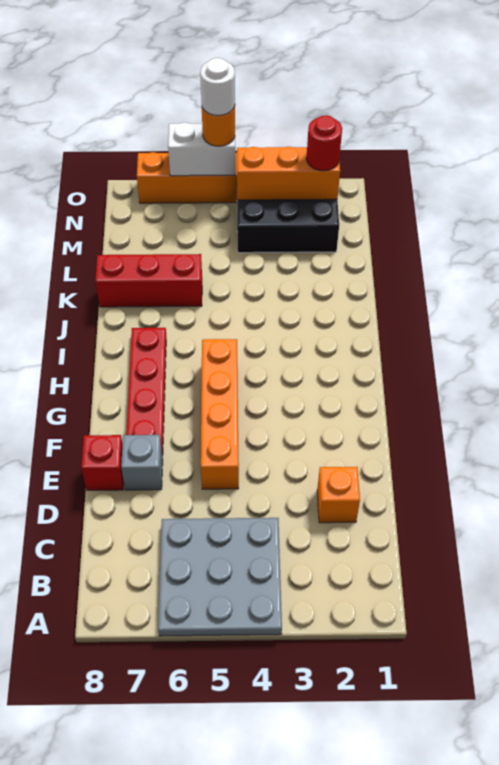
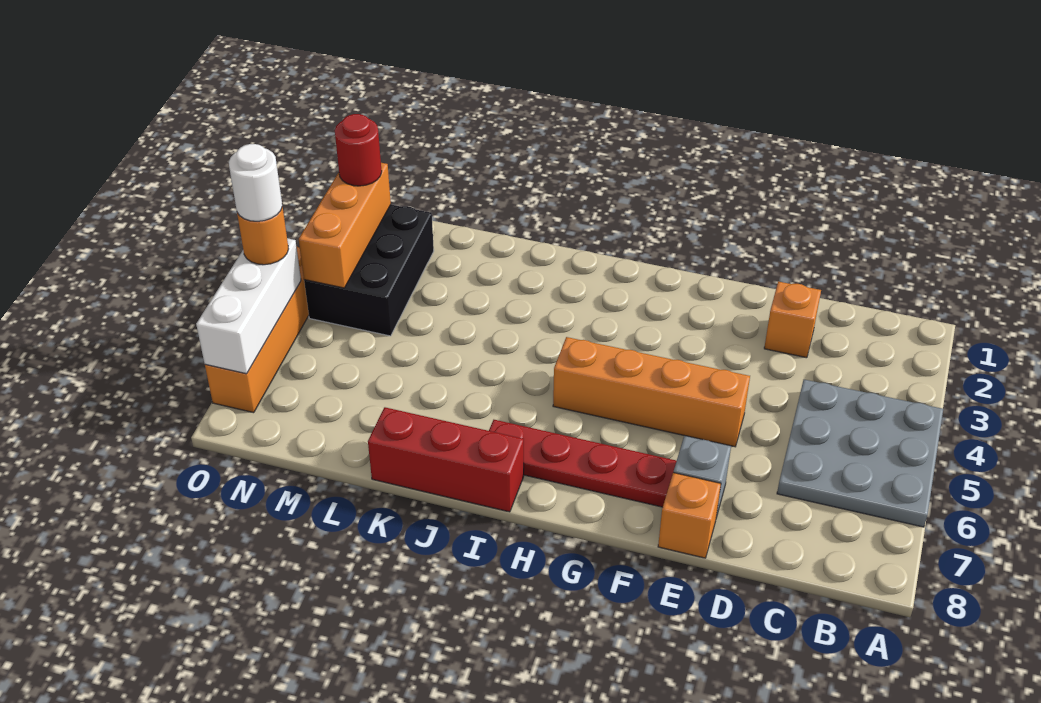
red 1x1 brick [82,435,124,490] -> orange 1x1 brick [658,473,721,558]
red 1x3 brick [95,254,202,307] -> red 1x3 brick turned to [368,407,524,512]
white 1x2 brick [168,123,235,176] -> white 1x3 brick [196,238,301,374]

